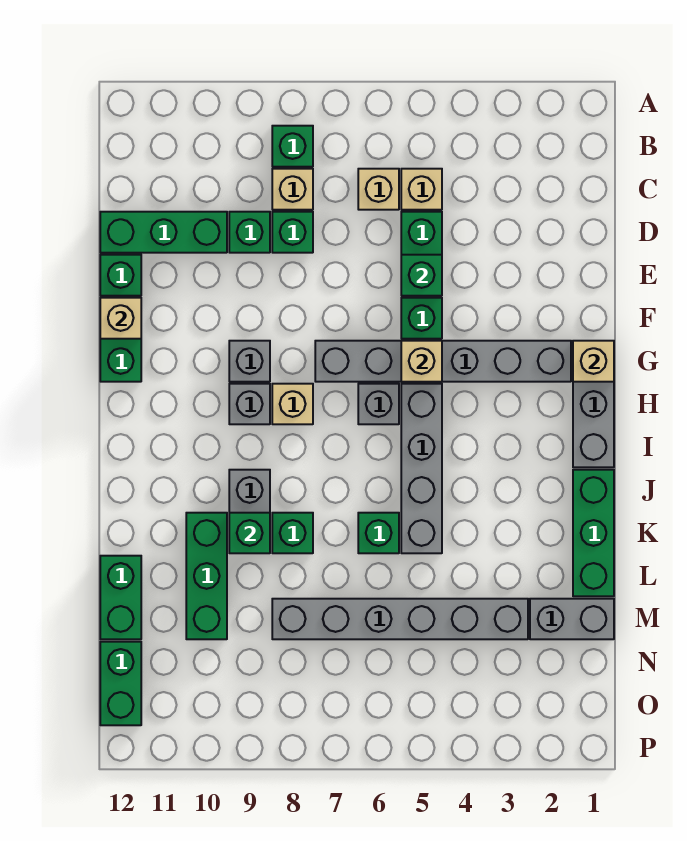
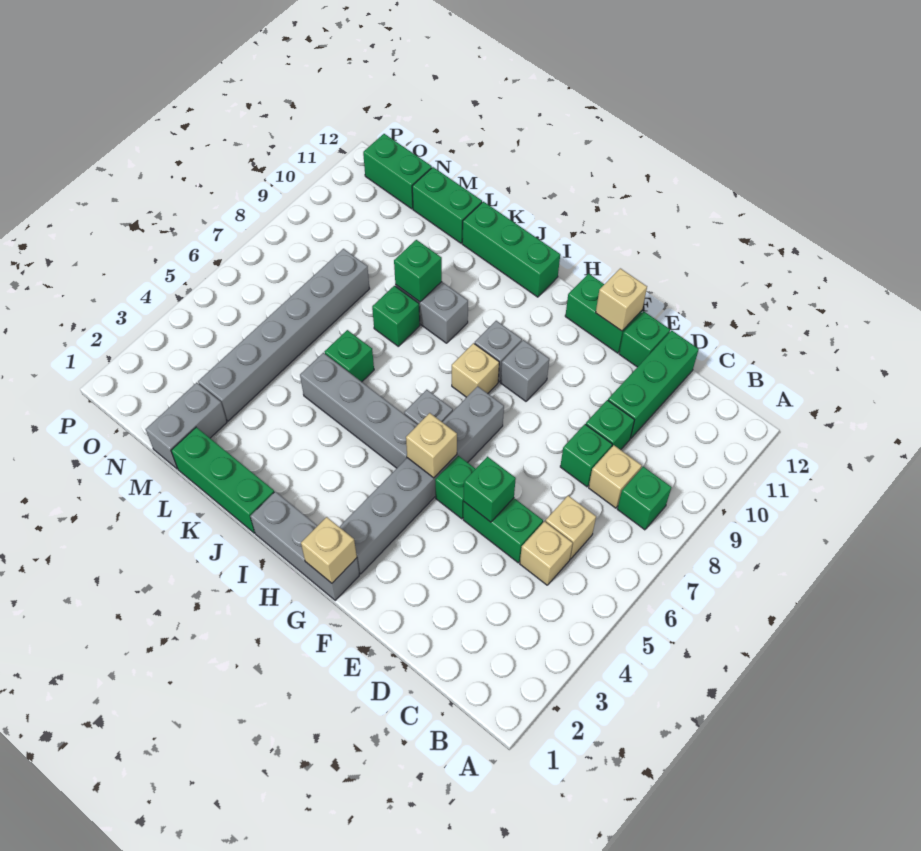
green 1x3 brick [186,513,227,639] -> green 1x3 brick moved to [462,202,560,297]

